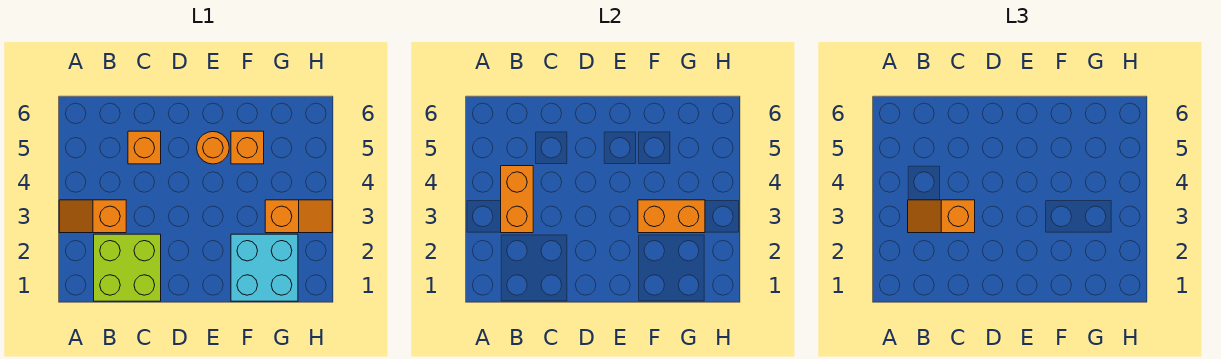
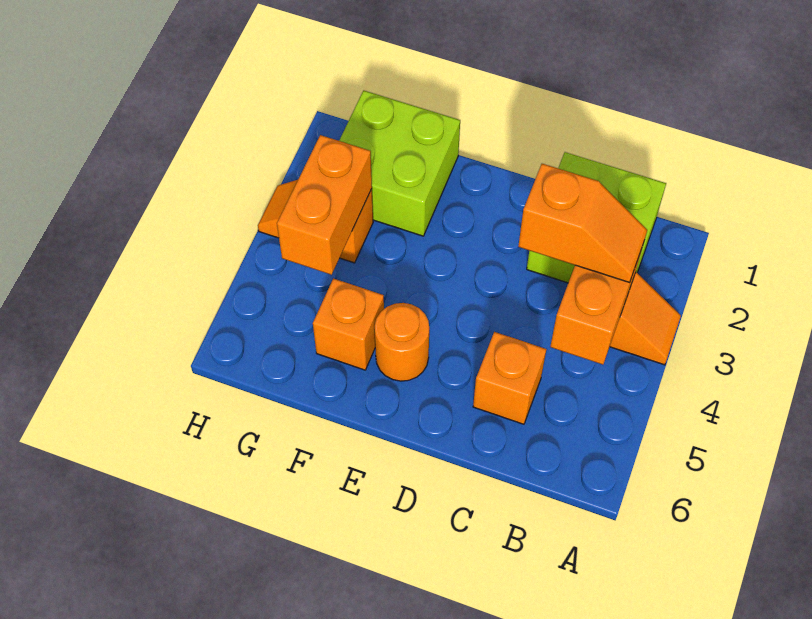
cyan 2x2 brick [231,234,298,301] -> lime 2x2 brick [339,91,460,236]
orange 1x2 brick [638,200,705,233] -> orange 1x2 brick turned to [277,135,372,275]

